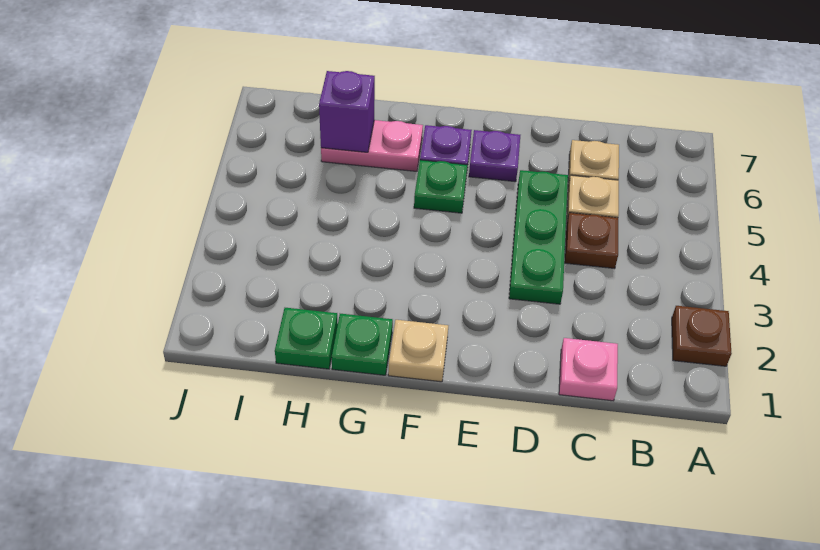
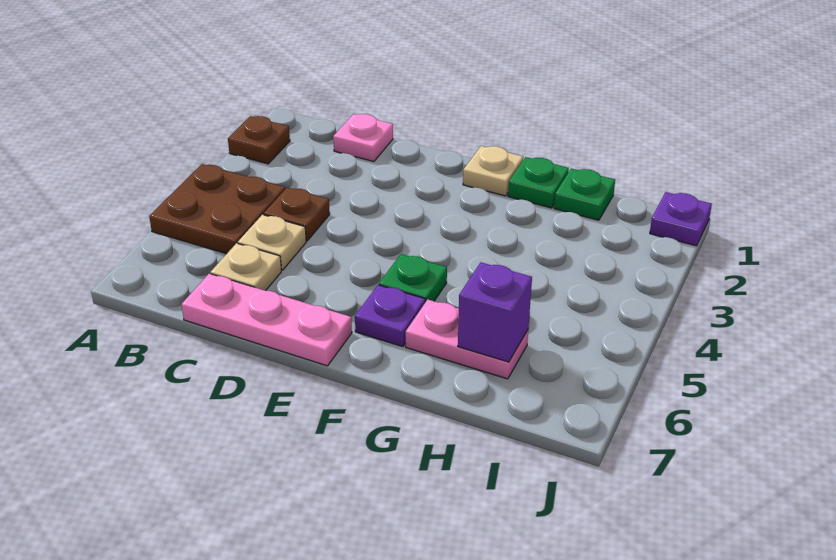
none -> brown 2x2 plate [149,164,285,254]
none -> pink 1x3 plate [181,274,352,366]
green 1x3 plate [509,170,568,304] -> none
purple 1x1 plate [469,130,520,182] -> purple 1x1 plate moved to [650,192,712,246]

